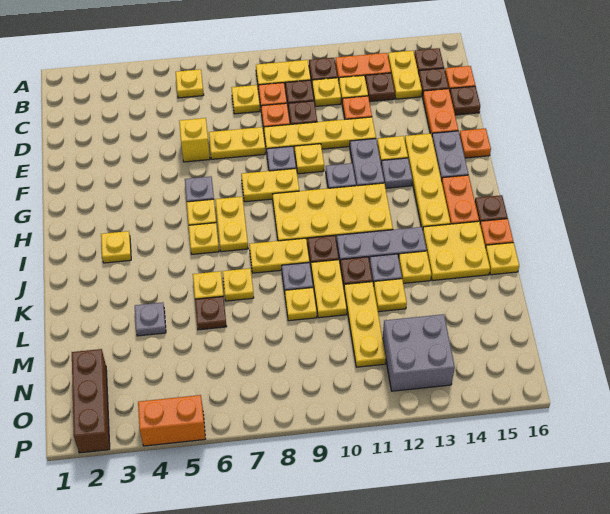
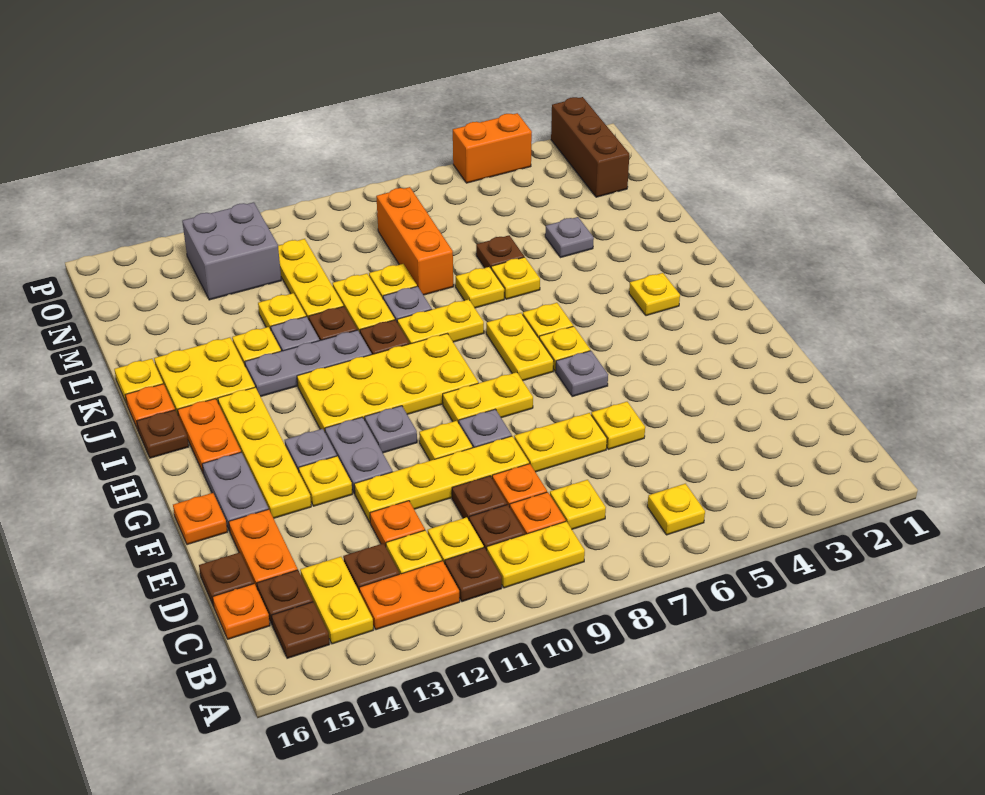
yellow 1x1 brick [179,118,210,162] -> yellow 1x1 plate [591,402,645,449]
none -> orange 1x3 brick [376,187,453,295]

